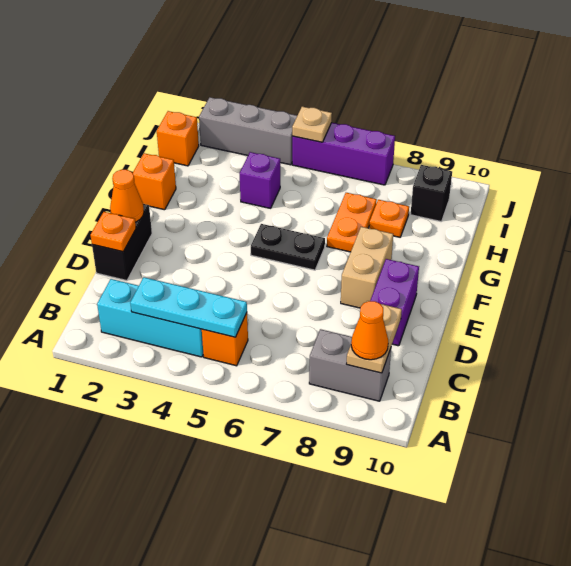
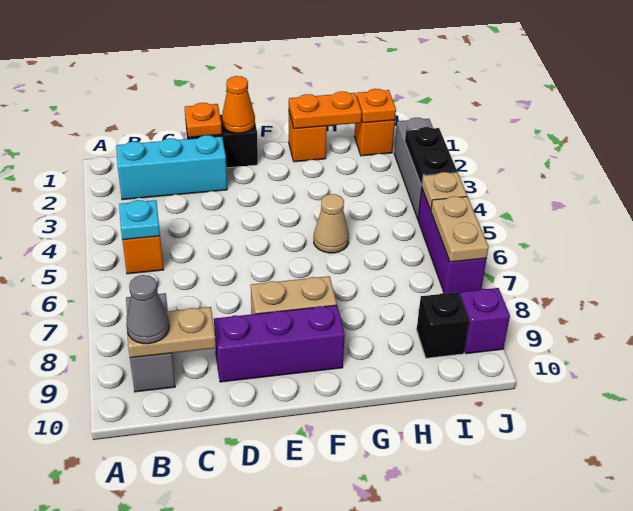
cyan 1x3 brick [97,279,203,357] -> cyan 1x3 brick turned to [116,135,227,200]
cyan 1x3 plate [130,277,247,337] -> cyan 1x1 plate [119,200,160,240]
orange 1x1 cone [351,301,388,360] -> grey 1x1 cone [126,275,169,344]
purple 1x2 brick [370,259,419,346] -> purple 1x3 brick [214,305,345,382]
black 1x2 plate [251,224,325,270] -> black 1x2 plate moved to [405,127,457,186]
none -> tan 1x1 cone [314,194,349,253]
orange 1x2 plate [327,193,377,252] -> orange 1x2 plate moved to [289,91,362,129]
purple 1x1 brick [239,152,280,208] -> purple 1x1 brick moved to [460,288,510,354]
orange 1x1 plate [369,200,409,237] -> orange 1x1 plate moved to [357,89,396,123]
none -> tan 1x2 plate [431,196,489,262]

